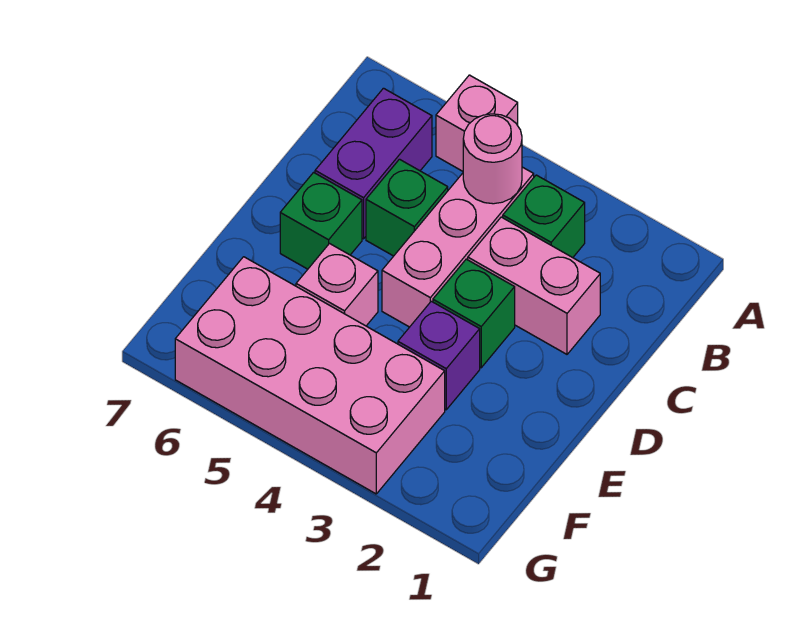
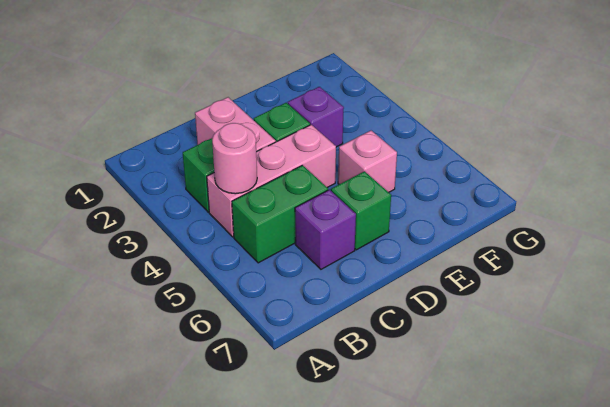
pink 1x1 brick [436,75,518,171] -> none
purple 1x2 brick [315,88,432,239] -> purple 1x1 brick [295,190,356,269]
green 1x1 brick [366,159,448,256] -> green 1x2 brick [232,165,328,263]
pink 2x4 brick [175,257,445,494] -> none

